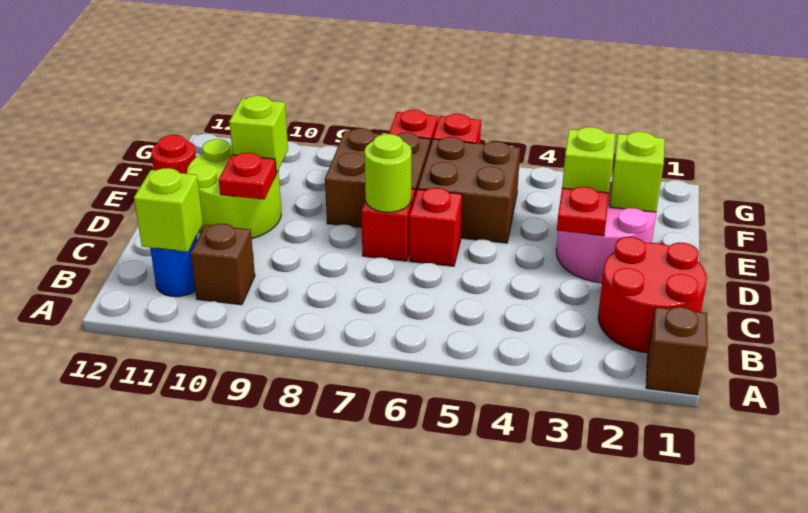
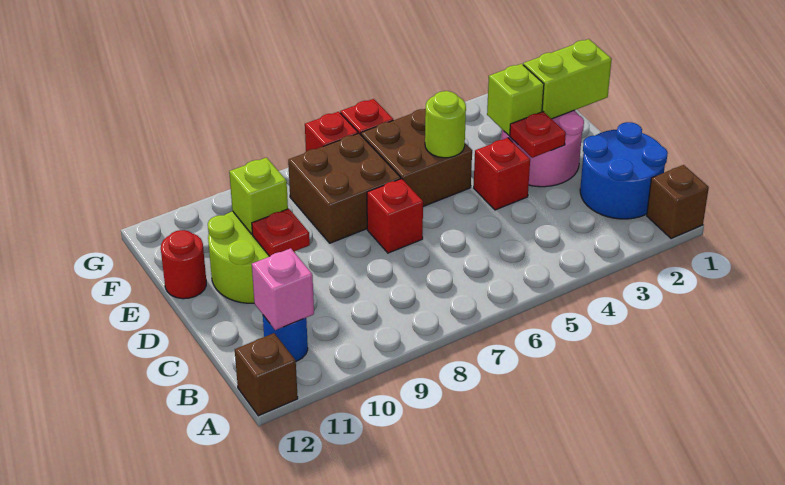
red 2x2 round brick [598,237,707,353] -> blue 2x2 round brick [580,122,668,219]
brown 1x1 brick [191,224,255,305] -> brown 1x1 brick moved to [235,333,298,416]
lime 1x1 brick [134,168,203,252] -> pink 1x1 brick [252,248,314,330]
red 1x1 brick [409,188,462,266] -> red 1x1 brick moved to [474,138,530,210]
lime 1x1 round brick [365,134,411,212] -> lime 1x1 round brick moved to [425,91,466,158]
lime 1x1 brick [610,132,665,212] -> lime 1x2 brick [523,39,612,119]

